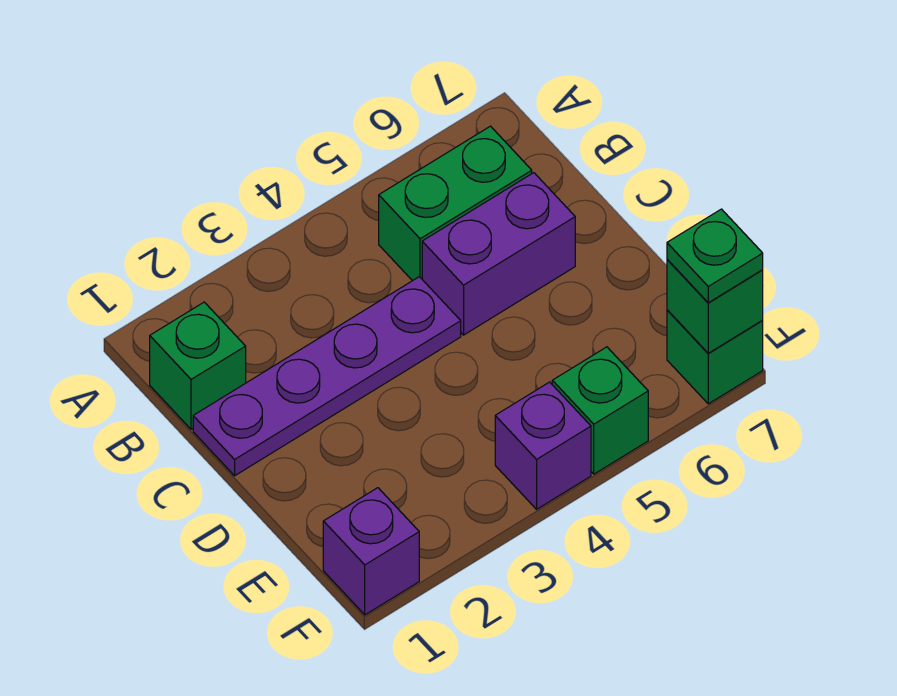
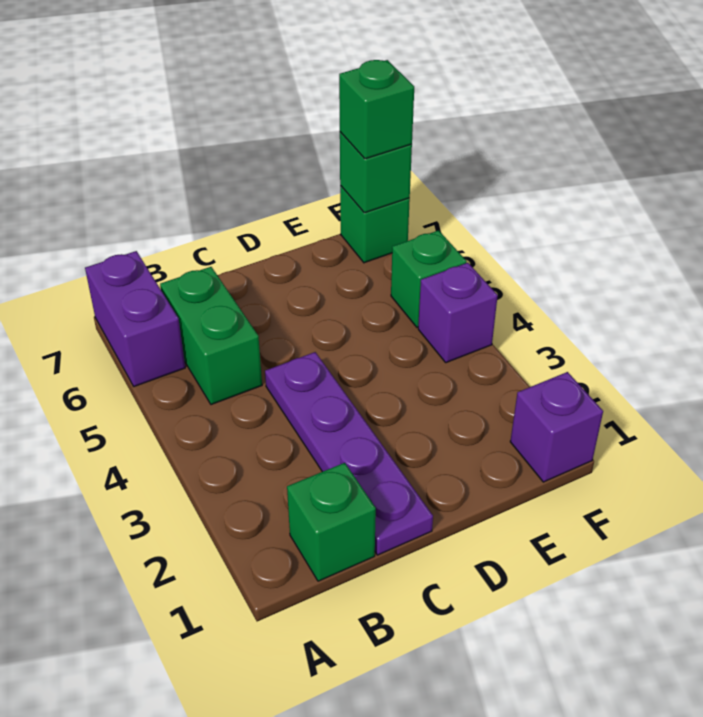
purple 1x2 brick [422,173,575,335] -> purple 1x2 brick moved to [85,251,185,387]
green 1x1 plate [667,209,763,303] -> green 1x1 brick [339,60,414,159]

